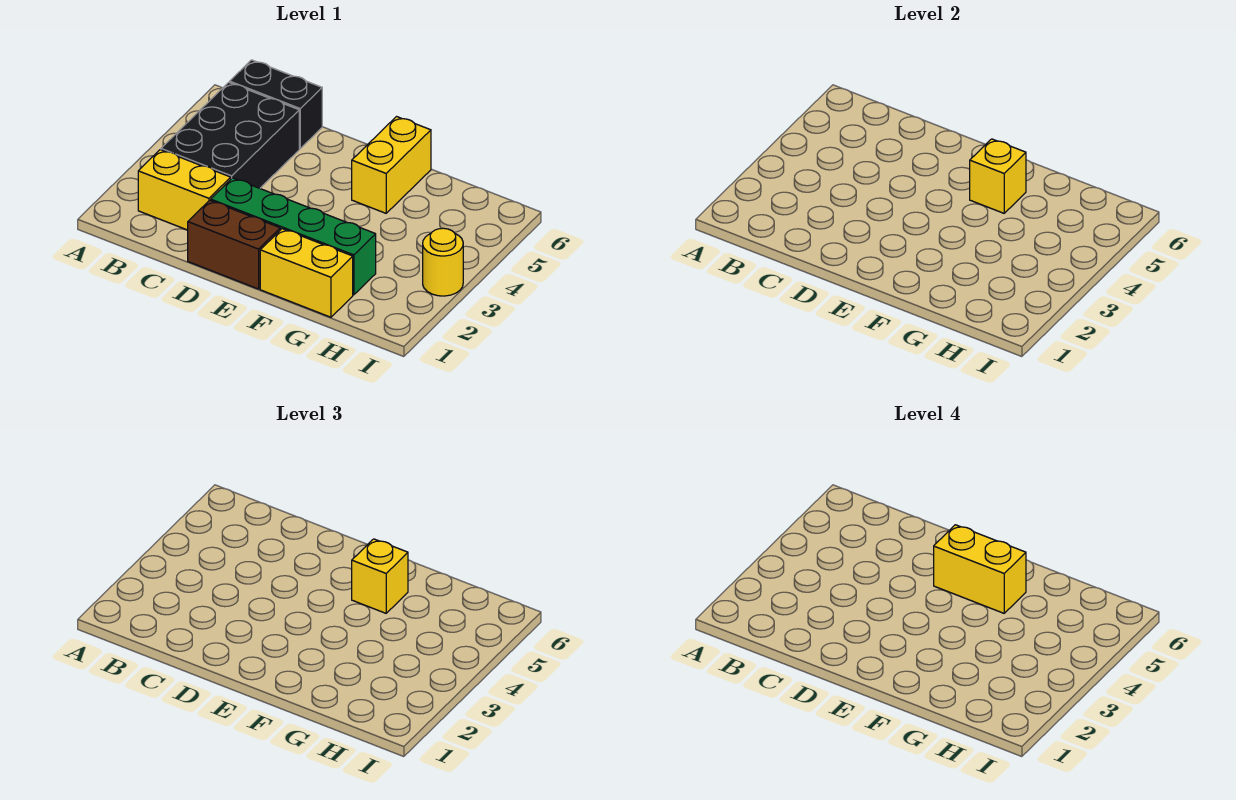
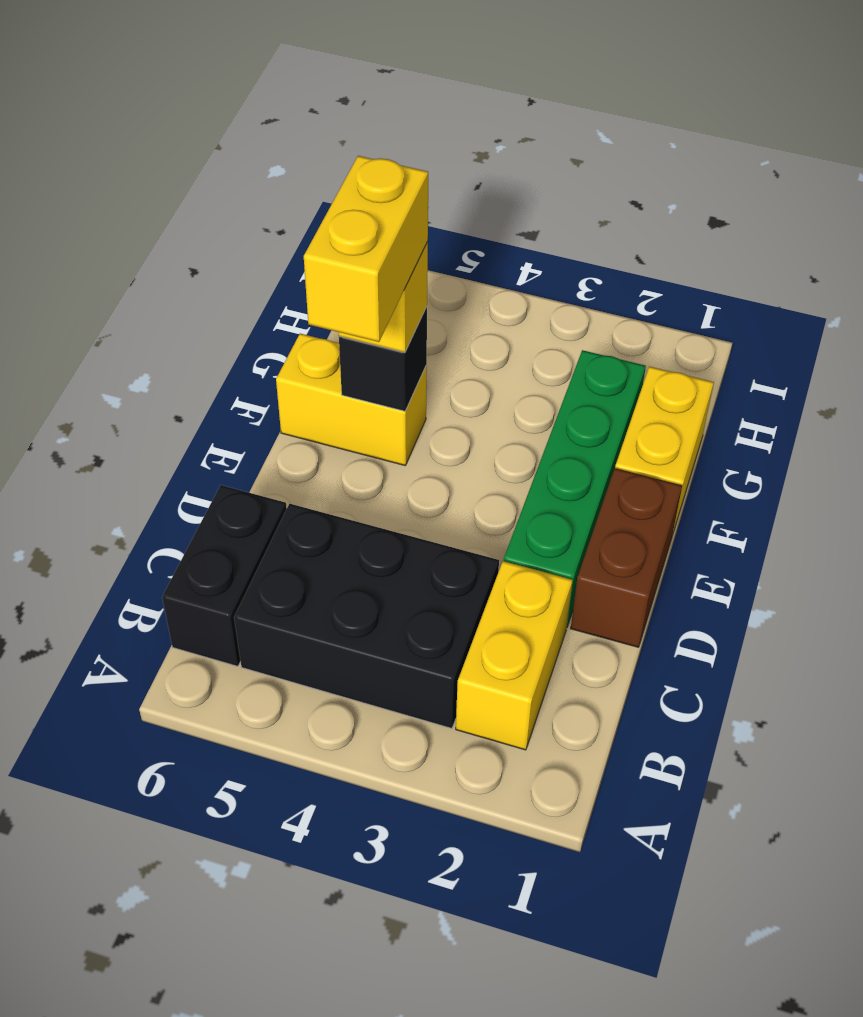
yellow 1x1 brick [970,139,1026,213] -> black 1x1 brick [339,307,427,411]
yellow 1x1 round brick [423,228,463,296] -> none

